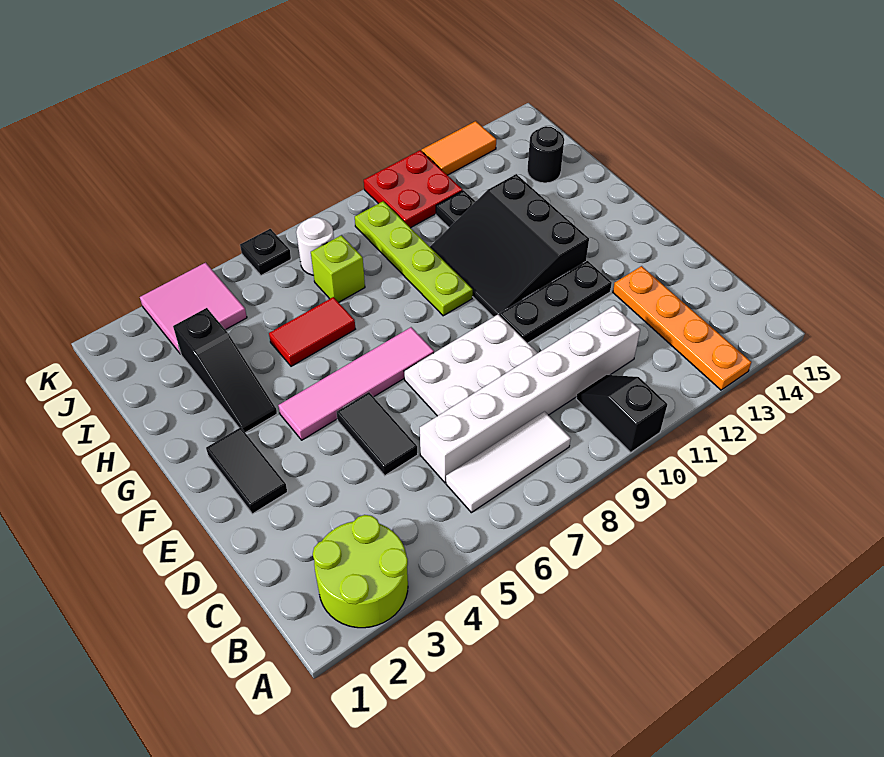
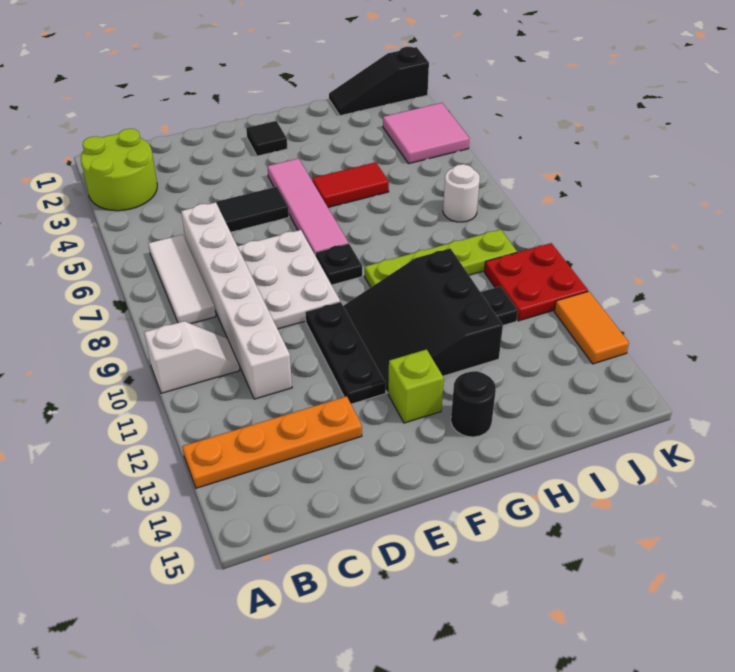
black 1x2 slope [576,375,667,452] -> white 1x2 slope [144,321,240,393]
black 1x2 tile [206,427,287,514] -> black 1x1 tile [246,121,288,156]
black 3x3 slope [430,174,589,317] -> black 3x3 slope turned to [343,249,503,393]
black 1x3 slope [173,308,277,433] -> black 1x3 slope moved to [329,47,429,116]
red 1x2 tile [269,297,355,366] -> red 1x2 tile turned to [312,162,389,207]
lime 1x1 brick [311,235,365,302] -> lime 1x1 brick moved to [388,350,444,423]
black 1x1 round brick [527,126,564,183] -> black 1x1 round brick moved to [451,371,496,437]
black 1x1 plate [240,229,291,275] -> black 1x1 plate moved to [315,243,362,285]

